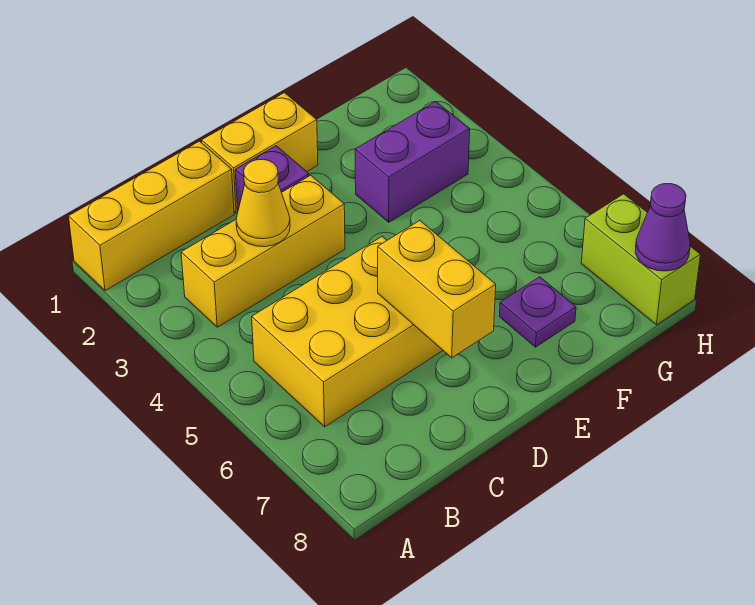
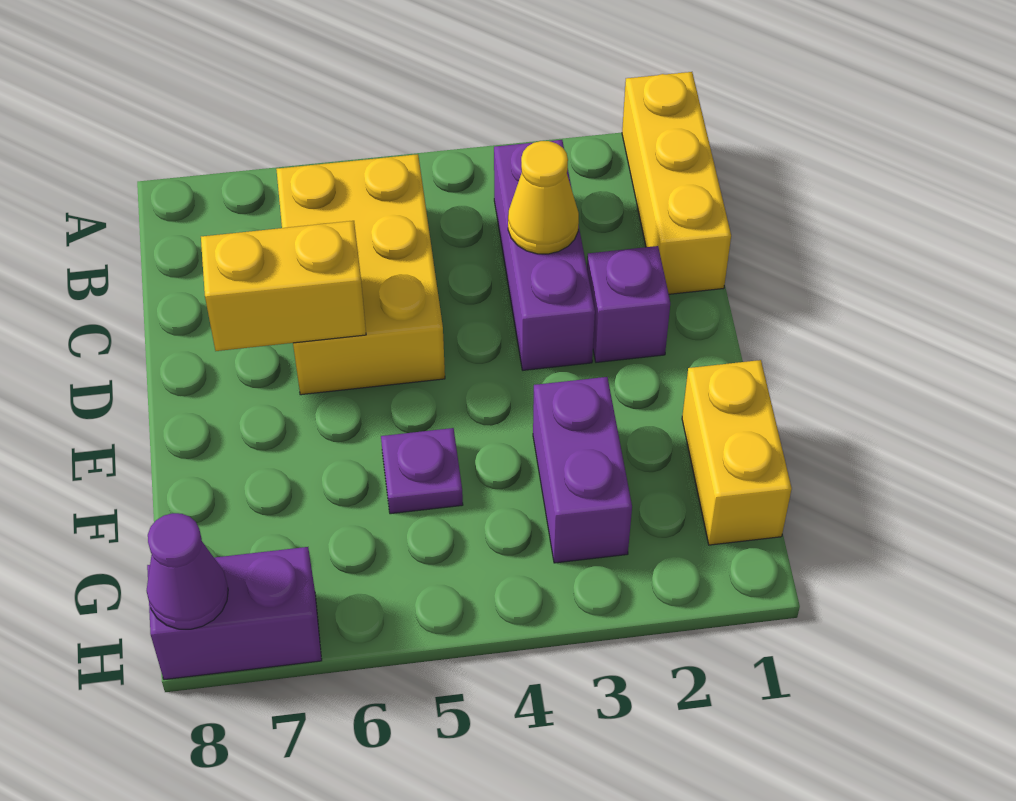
yellow 1x3 brick [181,175,345,327] -> purple 1x3 brick [494,140,595,370]
yellow 1x2 brick [202,93,318,213] -> yellow 1x2 brick moved to [682,360,792,545]
purple 1x1 plate [499,277,576,347] -> purple 1x1 plate moved to [381,428,463,514]
lime 1x2 brick [581,194,700,325] -> purple 1x2 brick [147,547,322,680]

